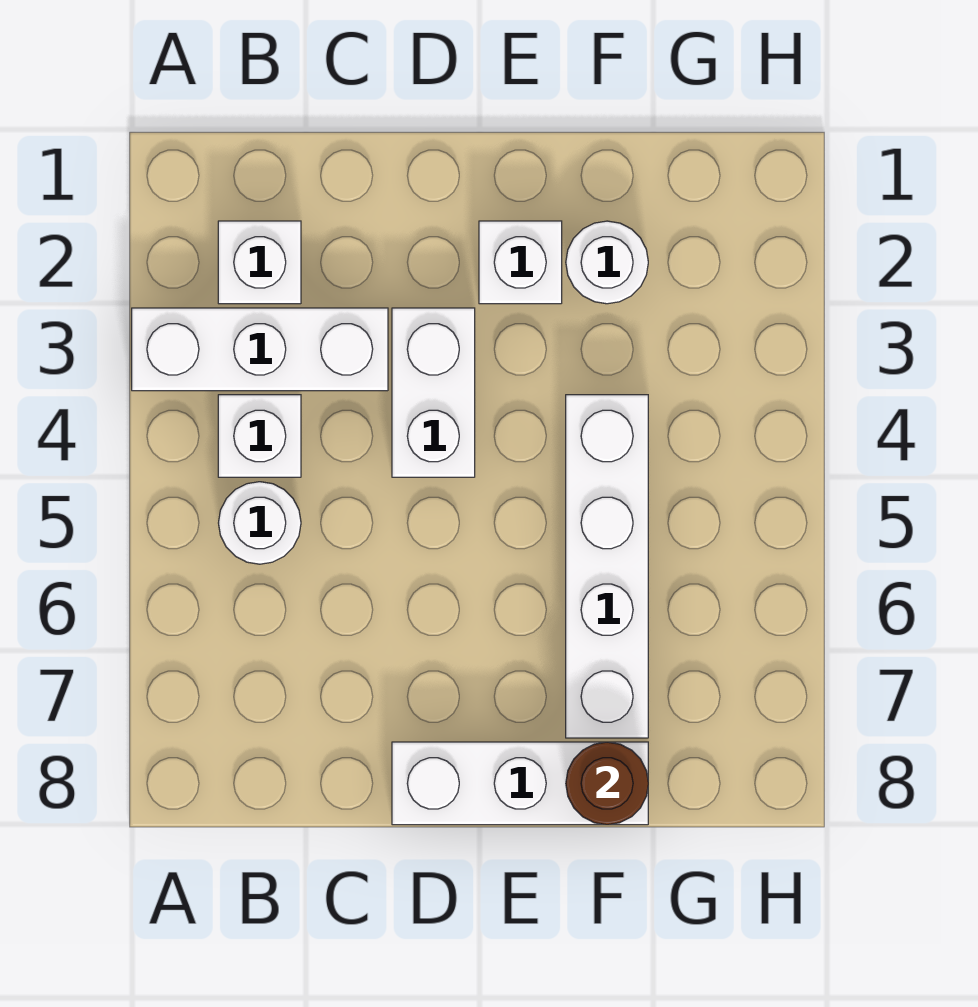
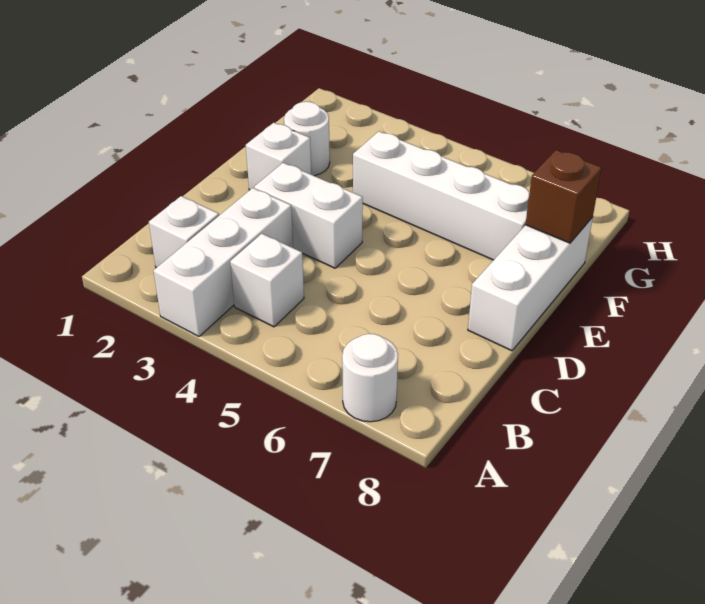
white 1x1 round brick [219,482,301,564] -> white 1x1 round brick moved to [342,334,398,422]
brown 1x1 round brick [566,742,648,825] -> brown 1x1 brick [525,150,602,243]

